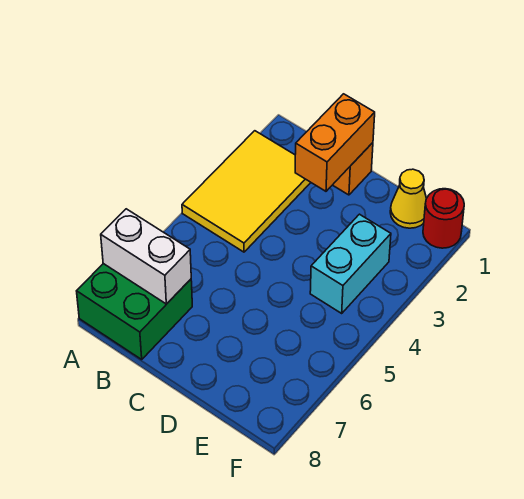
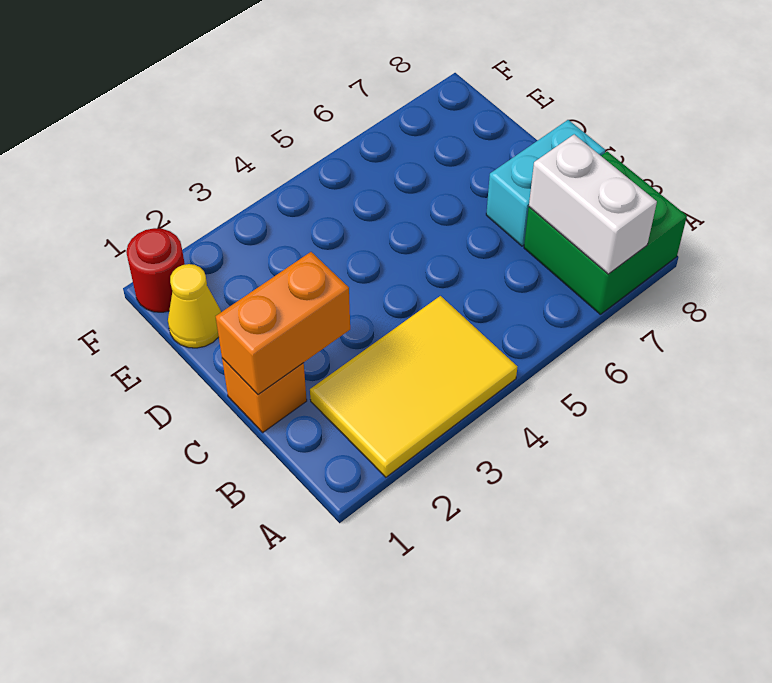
cyan 1x2 brick [310,214,391,313] -> cyan 1x2 brick moved to [486,120,605,246]

